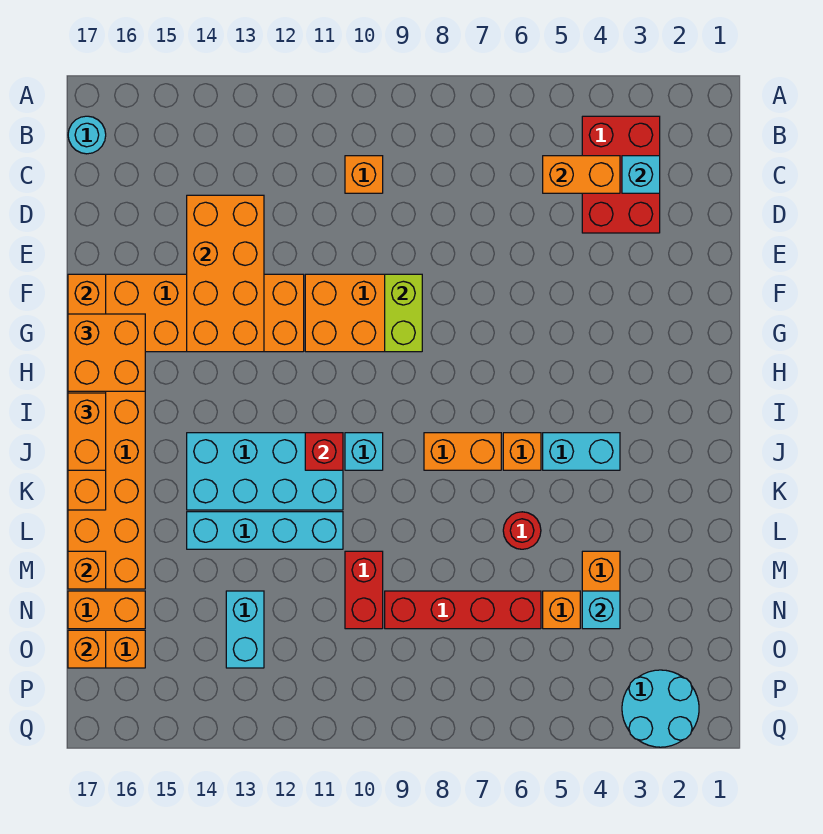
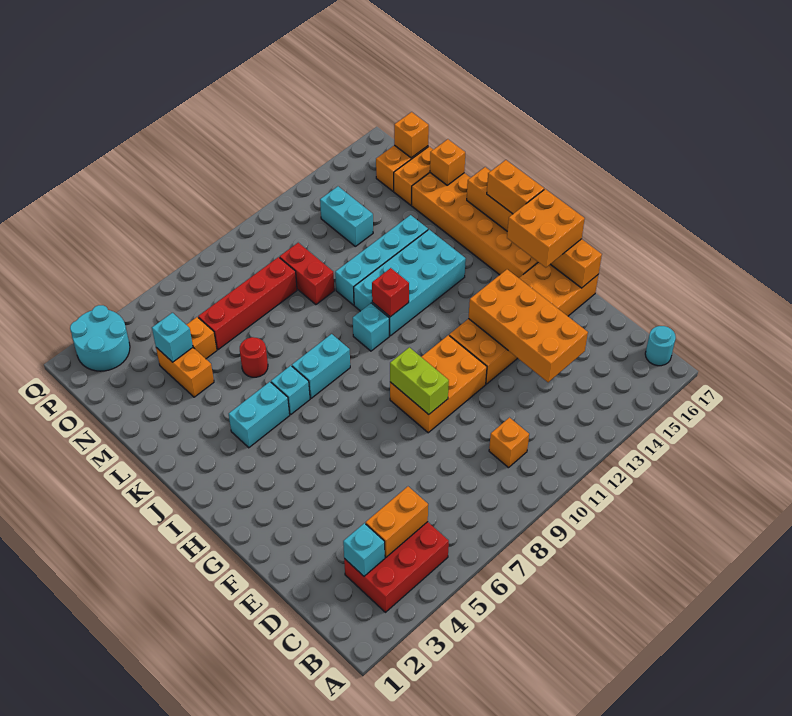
red 2x3 brick [582,116,660,233] -> red 2x3 brick turned to [344,522,449,612]
orange 1x1 brick [503,433,541,470] -> cyan 1x1 brick [271,366,310,414]
orange 1x2 brick [424,433,501,470] -> cyan 1x2 brick [292,334,350,398]

